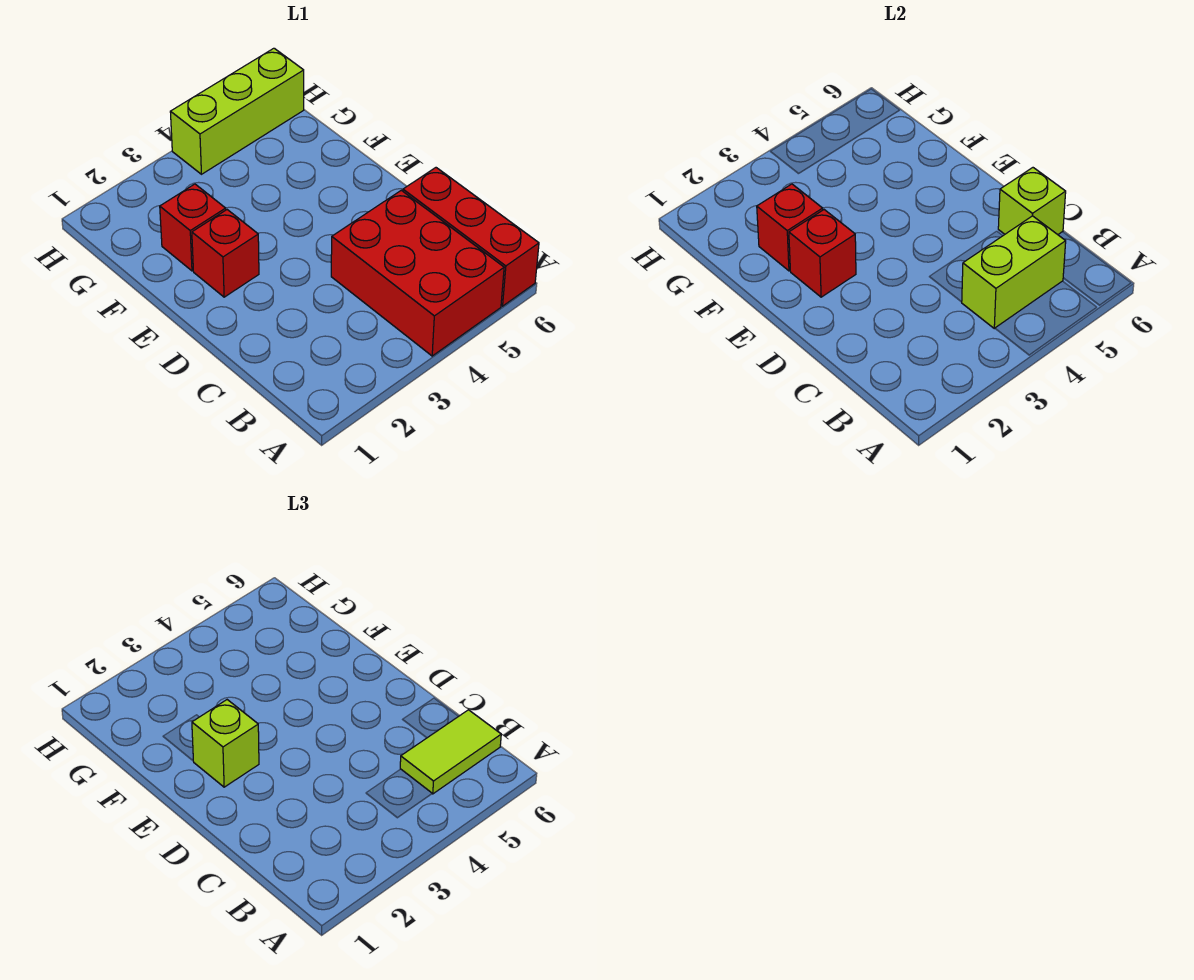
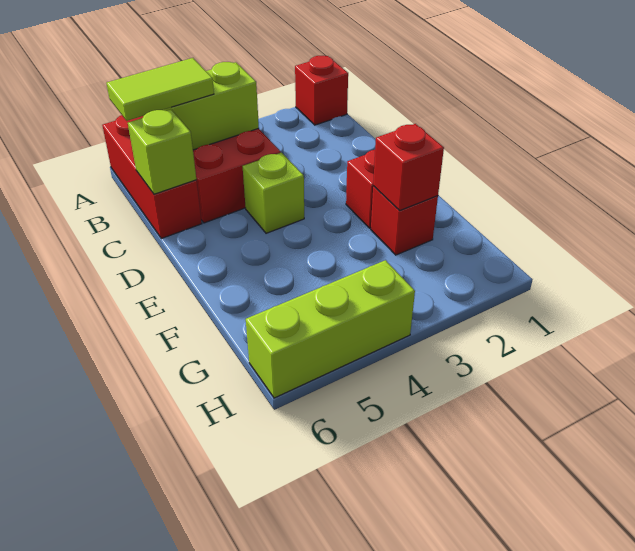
red 1x1 brick [789,210,856,297] -> red 1x1 brick moved to [295,56,348,125]
lime 1x1 brick [192,700,259,787] -> lime 1x1 brick moved to [243,153,304,233]

